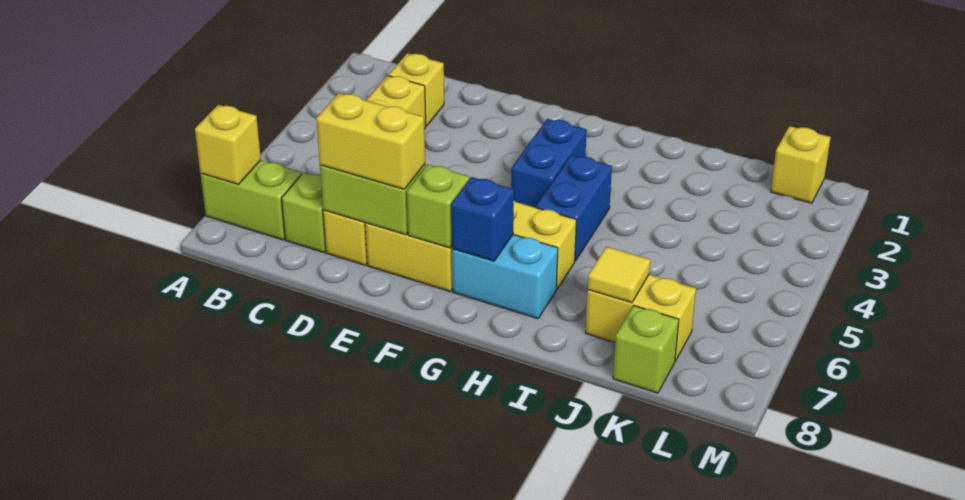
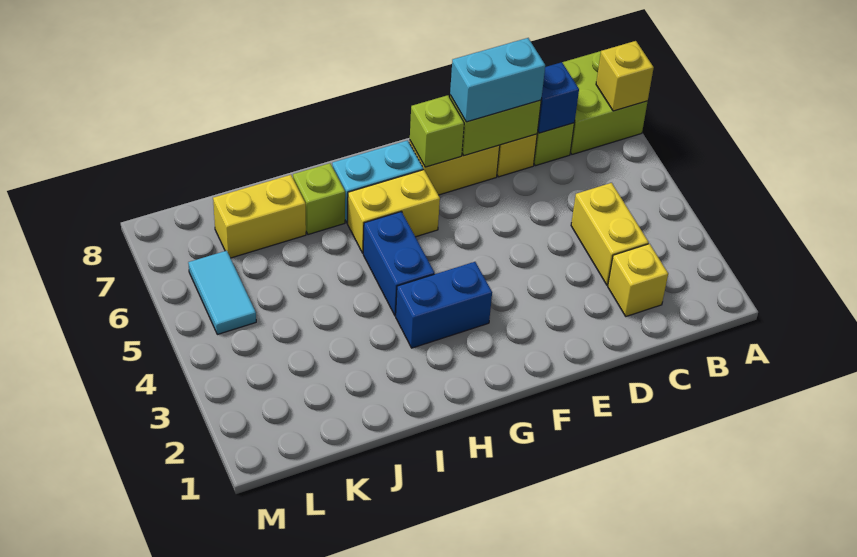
lime 1x2 brick [201,160,302,240] -> lime 2x2 brick [562,51,648,154]
yellow 1x2 brick [316,93,425,189] -> cyan 1x2 brick [450,38,545,122]
blue 1x2 brick [511,119,587,208] -> blue 1x2 brick turned to [396,262,492,348]
blue 1x1 brick [451,177,514,261] -> blue 1x1 brick moved to [538,62,579,133]
yellow 1x1 tile [588,247,650,303] -> none
lime 1x1 brick [613,306,679,393] -> lime 1x1 brick moved to [293,163,345,235]
yellow 1x1 brick [771,126,831,203] -> none
none -> cyan 1x2 tile [188,251,256,334]

